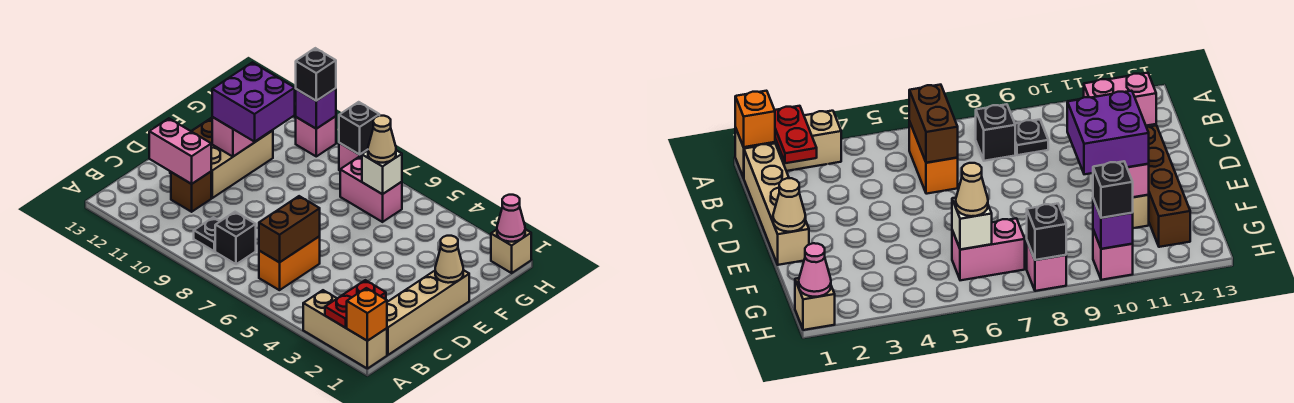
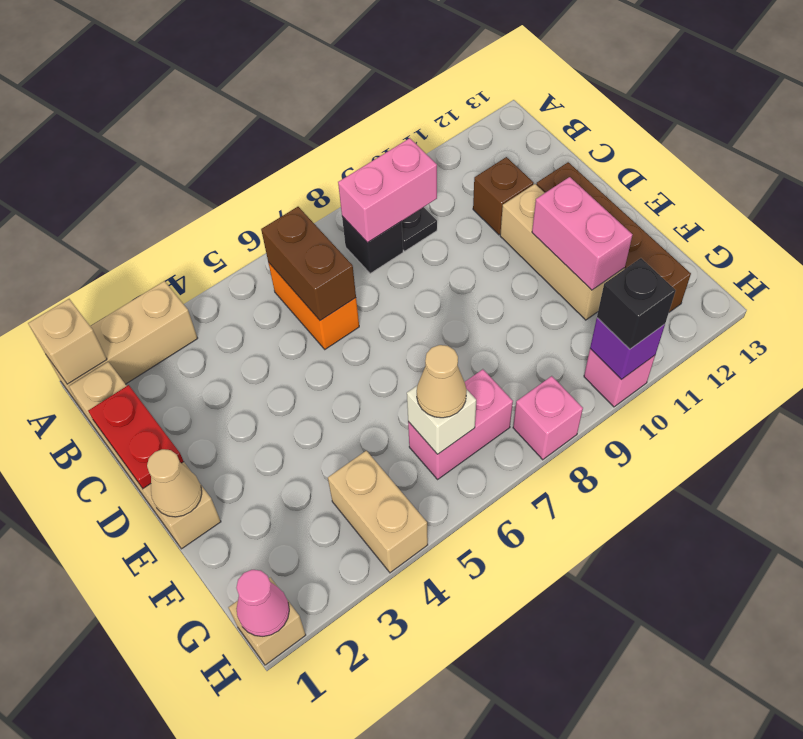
orange 1x1 brick [347,288,387,341] -> tan 1x1 brick [28,299,107,384]
red 1x2 plate [325,280,386,328] -> red 1x2 plate moved to [88,385,184,489]
pink 1x2 brick [149,118,211,184] -> pink 1x2 brick moved to [338,138,437,243]
purple 2x2 brick [212,62,295,142] -> none
none -> tan 1x2 brick [328,451,428,573]
black 1x1 brick [339,102,379,155] -> none

